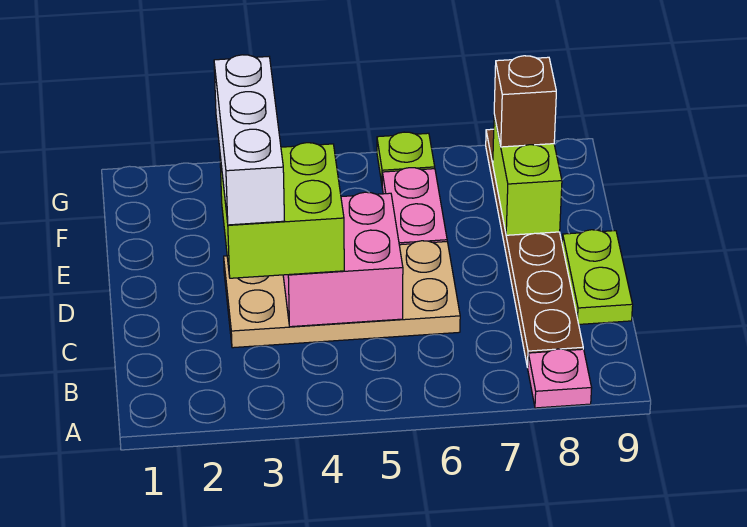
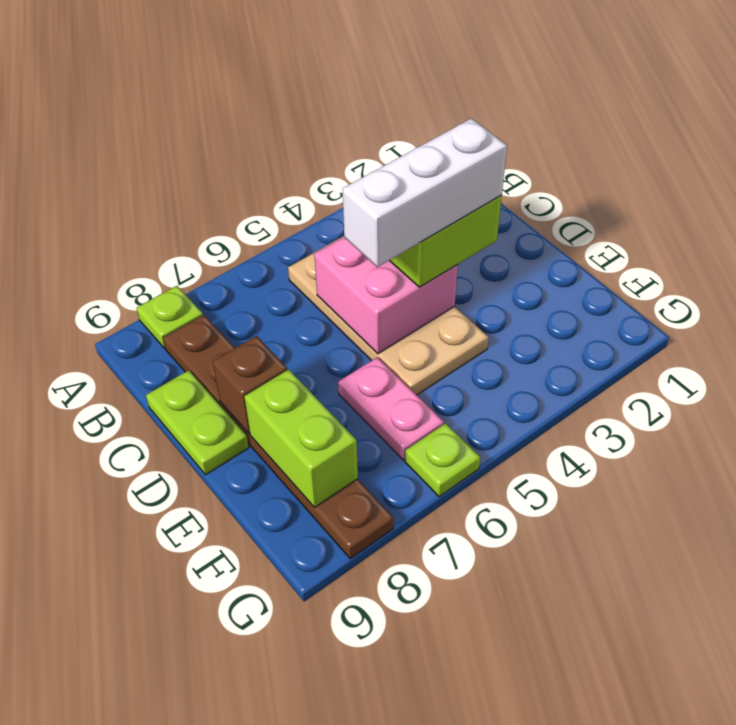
pink 1x1 plate [528,349,592,408] -> lime 1x1 plate [137,286,203,348]
tan 2x4 plate [224,241,460,348] -> tan 2x4 plate turned to [288,236,488,395]
white 1x3 brick [214,55,284,225] -> white 1x3 brick turned to [342,119,507,267]
brown 1x1 brick [494,56,556,147] -> brown 1x1 brick moved to [213,336,287,434]

